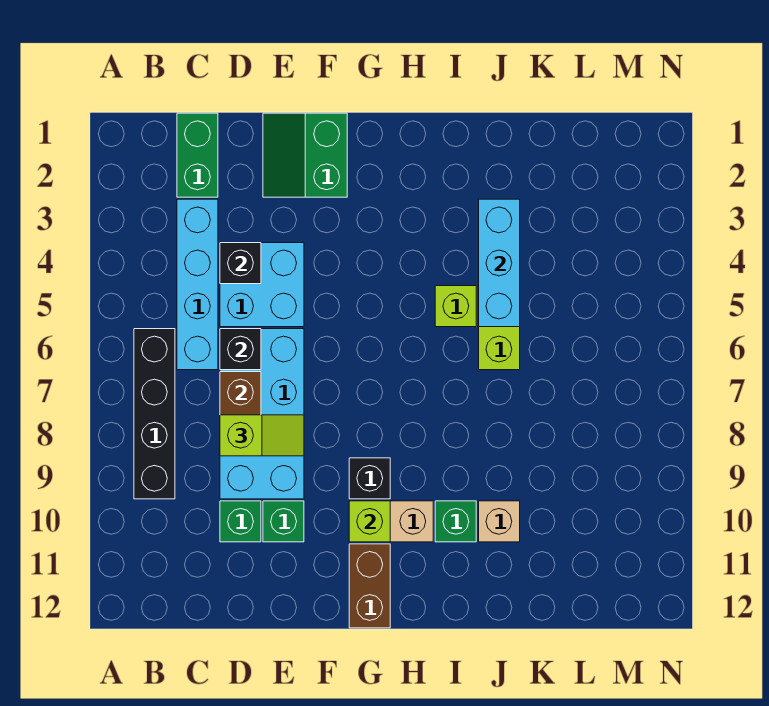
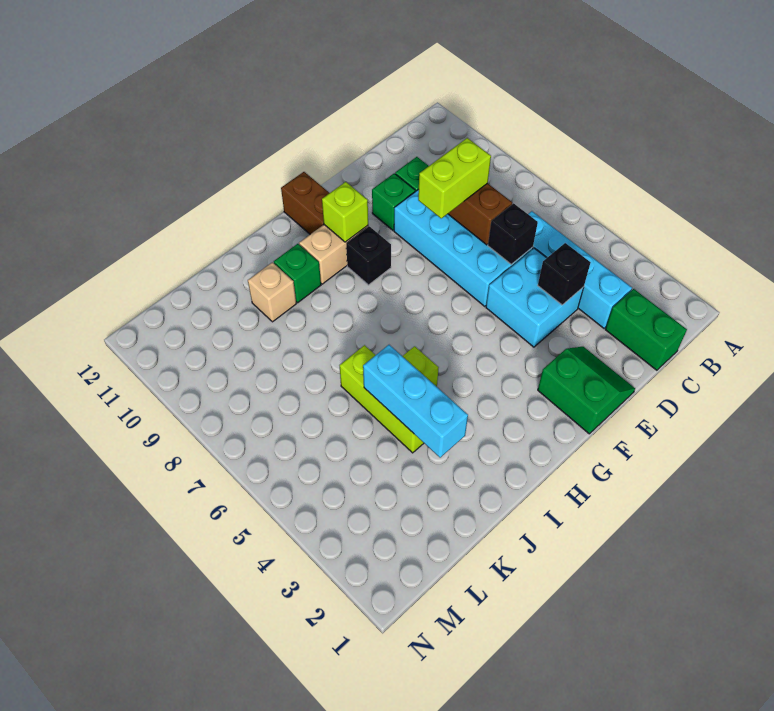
black 1x4 brick [134,329,175,499] -> none
lime 1x2 slope [220,415,304,456] -> lime 1x2 brick [418,138,491,218]

